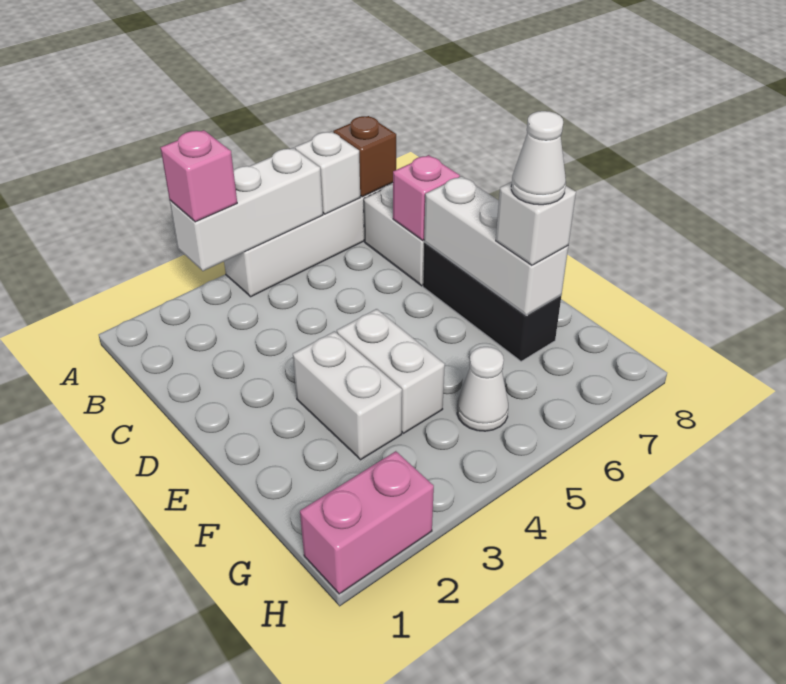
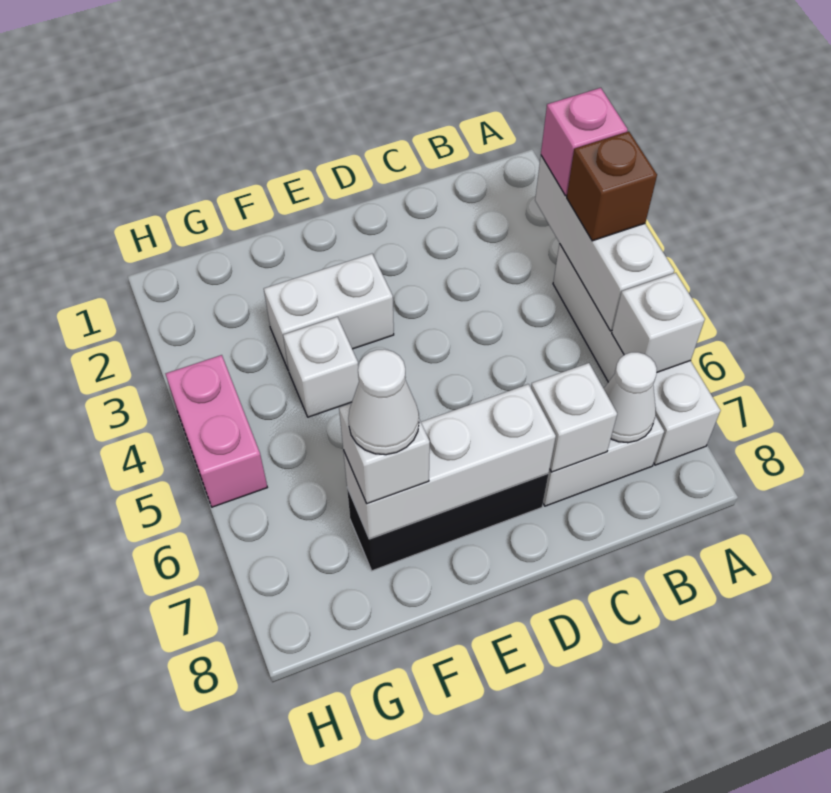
brown 1x1 brick [333,116,396,197] -> brown 1x1 brick moved to [567,131,657,241]
pink 1x1 brick [393,155,460,241] -> white 1x1 brick [531,363,617,472]
white 1x2 brick [337,309,445,433] -> white 1x1 brick [283,317,359,417]
white 1x1 cone [457,347,508,431] -> white 1x1 cone moved to [604,352,657,443]
pink 1x2 brick [300,451,434,594] -> pink 1x2 brick moved to [166,355,267,507]

